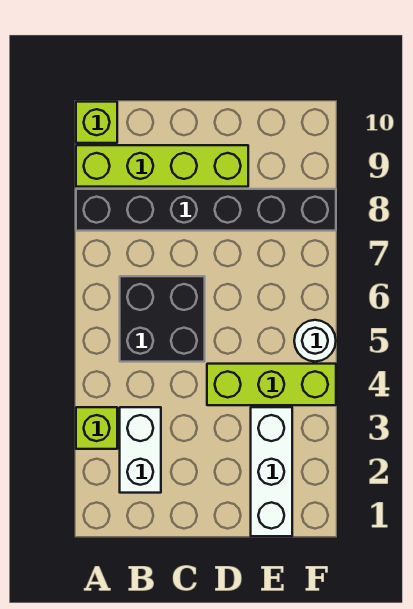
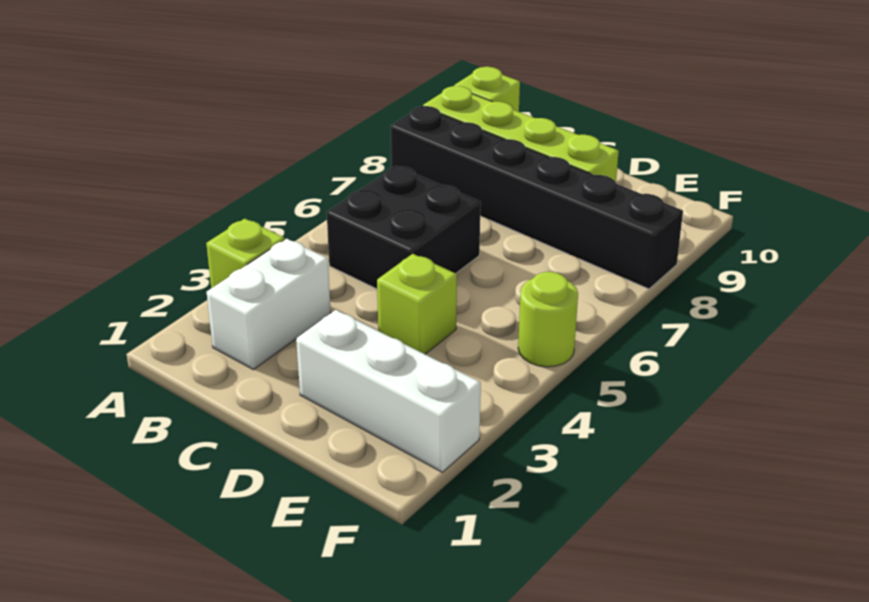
lime 1x3 brick [207,364,336,405] -> lime 1x1 brick [377,254,457,354]
white 1x3 brick [251,407,292,536] -> white 1x3 brick turned to [296,310,481,472]
white 1x1 round brick [294,320,336,362] -> lime 1x1 round brick [518,272,578,367]

